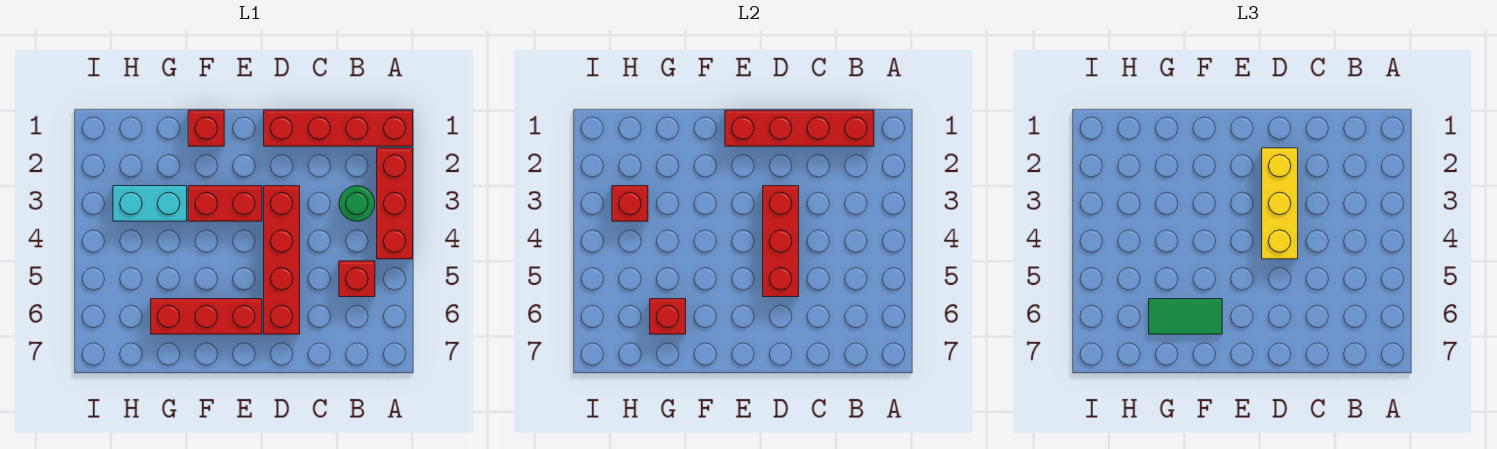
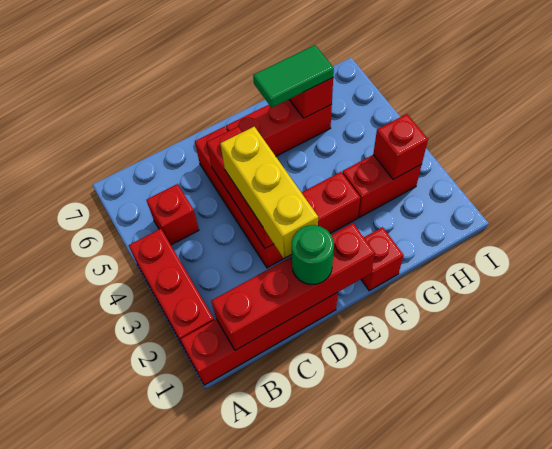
green 1x1 round brick [339,186,375,221] -> green 1x1 round brick moved to [292,225,334,285]
cyan 1x2 brick [113,186,187,221] -> red 1x2 brick [343,155,422,218]

